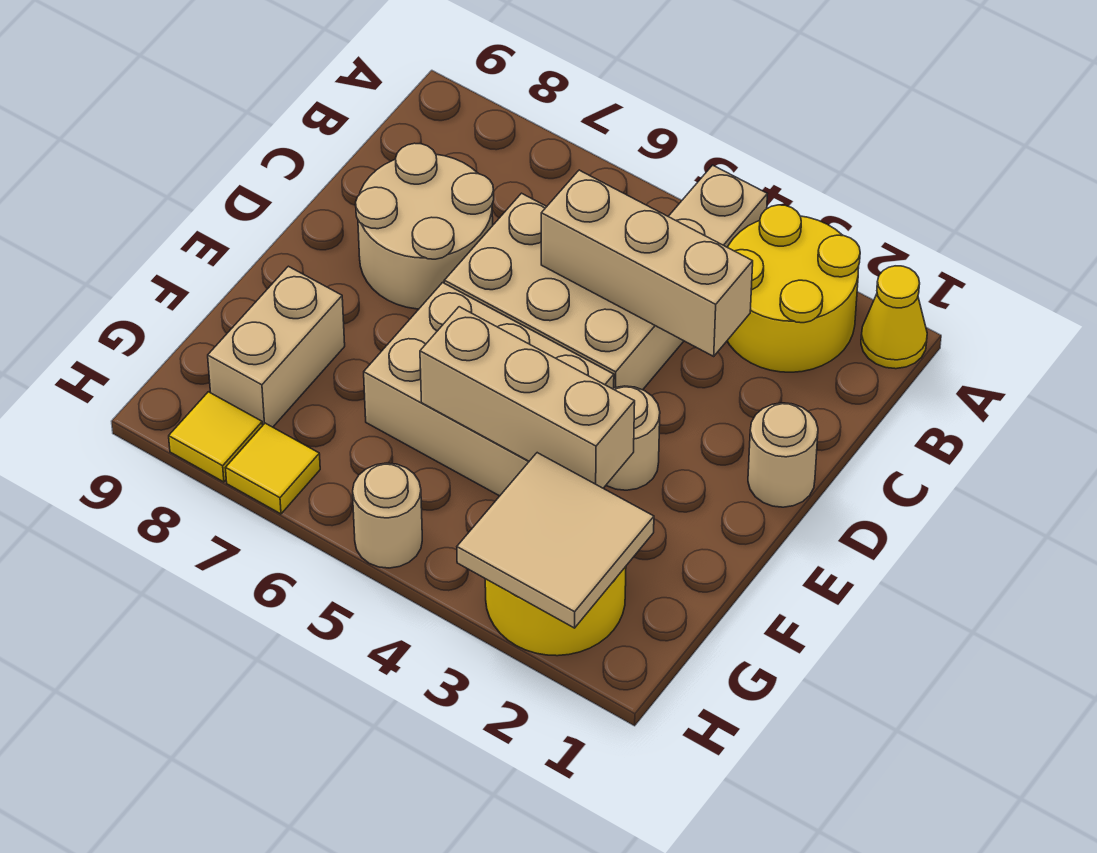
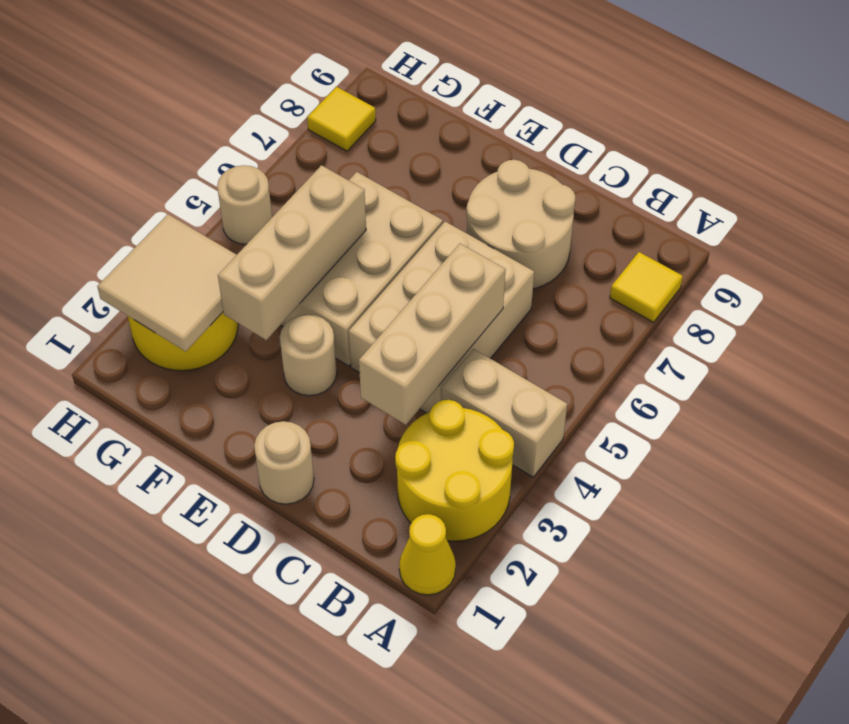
tan 1x2 brick [208,266,345,427] -> none
yellow 1x1 tile [226,423,320,514] -> yellow 1x1 tile moved to [610,252,683,322]

